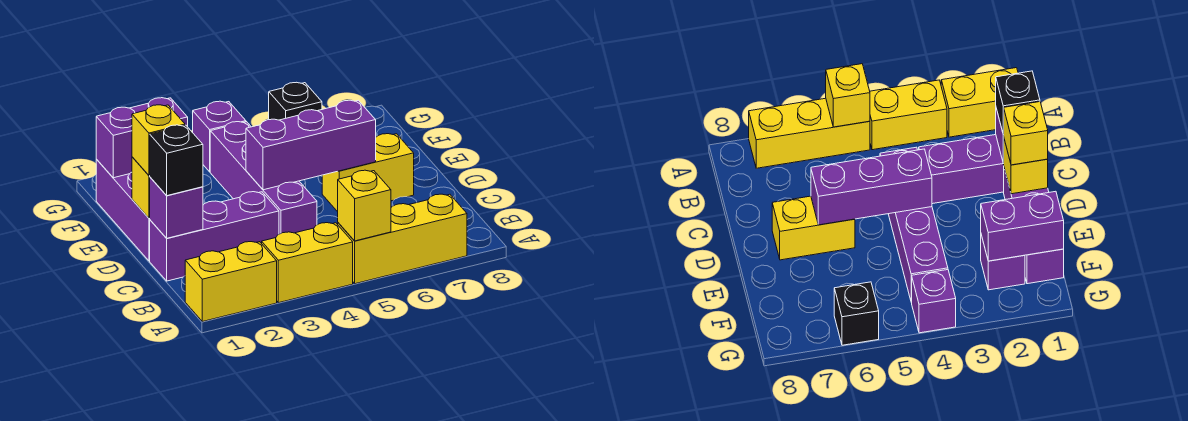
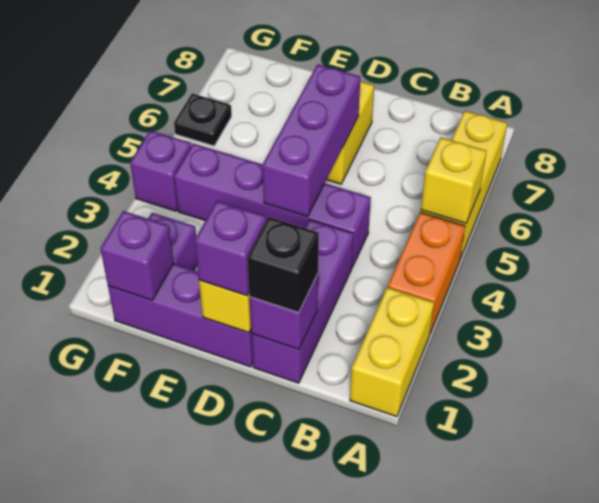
yellow 1x2 brick [262,223,353,303] -> orange 1x2 brick [388,212,465,333]
yellow 1x1 brick [132,105,185,175] -> purple 1x1 brick [195,201,266,296]
purple 1x2 brick [96,98,188,178] -> purple 1x1 brick [100,211,174,300]
black 1x1 brick [269,82,322,120] -> black 1x1 plate [174,94,231,146]

